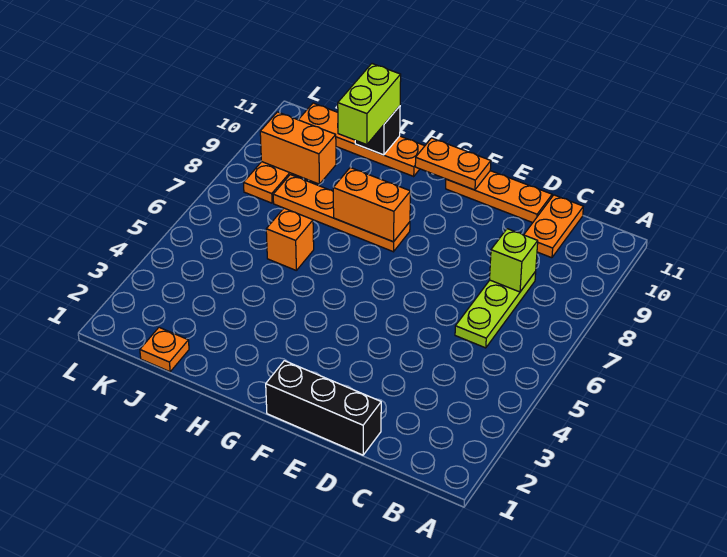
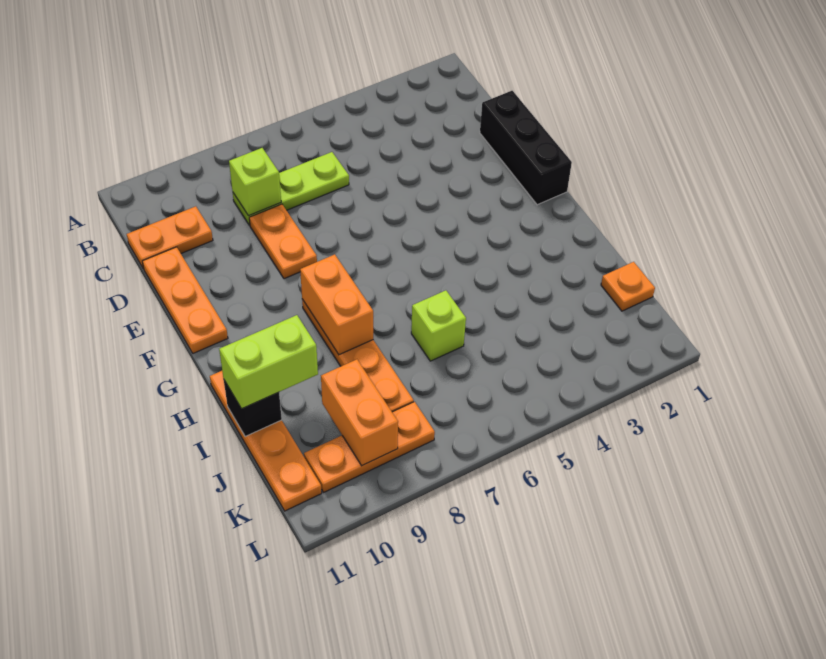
orange 1x2 plate [415,138,491,190] -> orange 1x2 plate moved to [249,204,317,279]
orange 1x1 brick [266,208,314,270] -> lime 1x1 brick [411,290,466,361]

